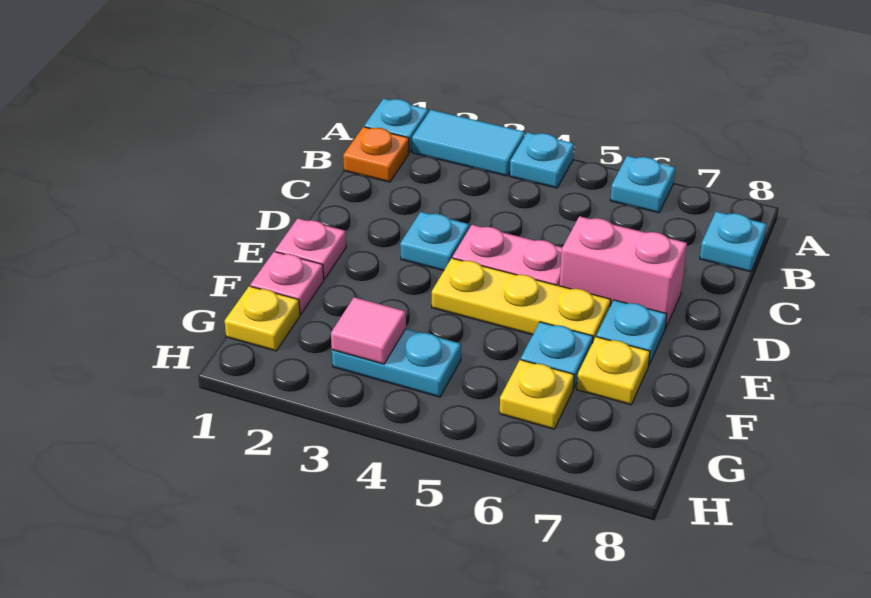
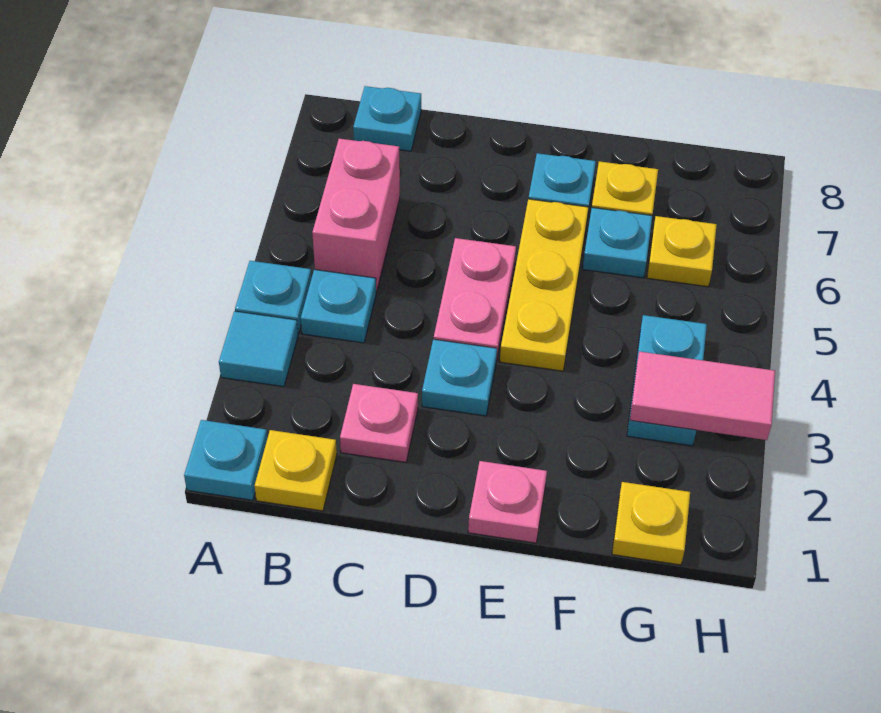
cyan 1x2 tile [412,110,525,176] -> cyan 1x1 tile [219,311,298,387]
cyan 1x1 plate [610,156,675,213] -> cyan 1x1 plate moved to [301,270,376,343]
orange 1x1 plate [343,127,409,182] -> yellow 1x1 plate [255,430,337,511]
pink 1x2 brick [559,216,687,328] -> pink 1x2 brick moved to [312,139,400,292]
pink 1x1 plate [250,252,324,314] -> pink 1x1 plate moved to [340,384,418,462]
pink 1x1 tile [331,297,406,364] -> pink 1x2 tile [630,352,775,440]

